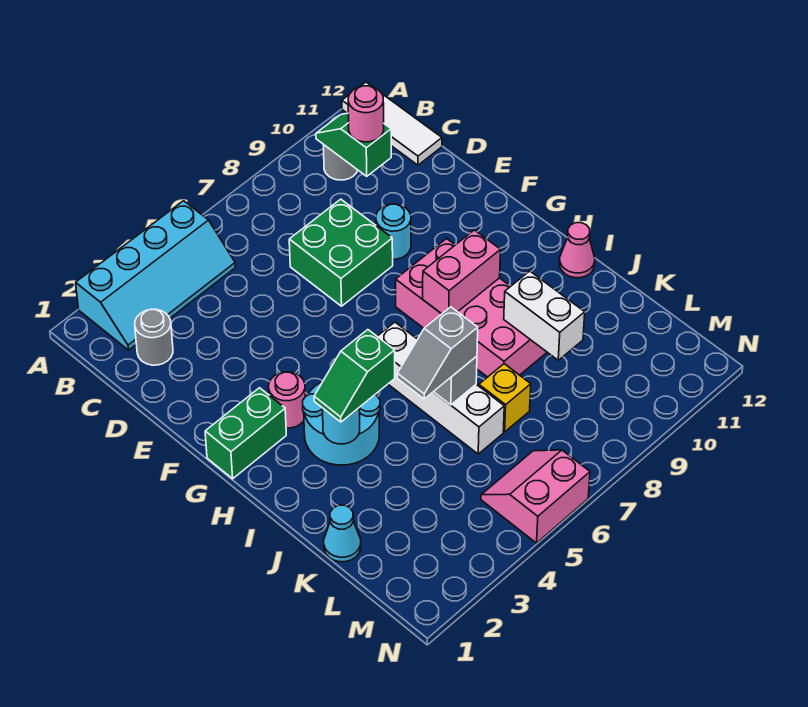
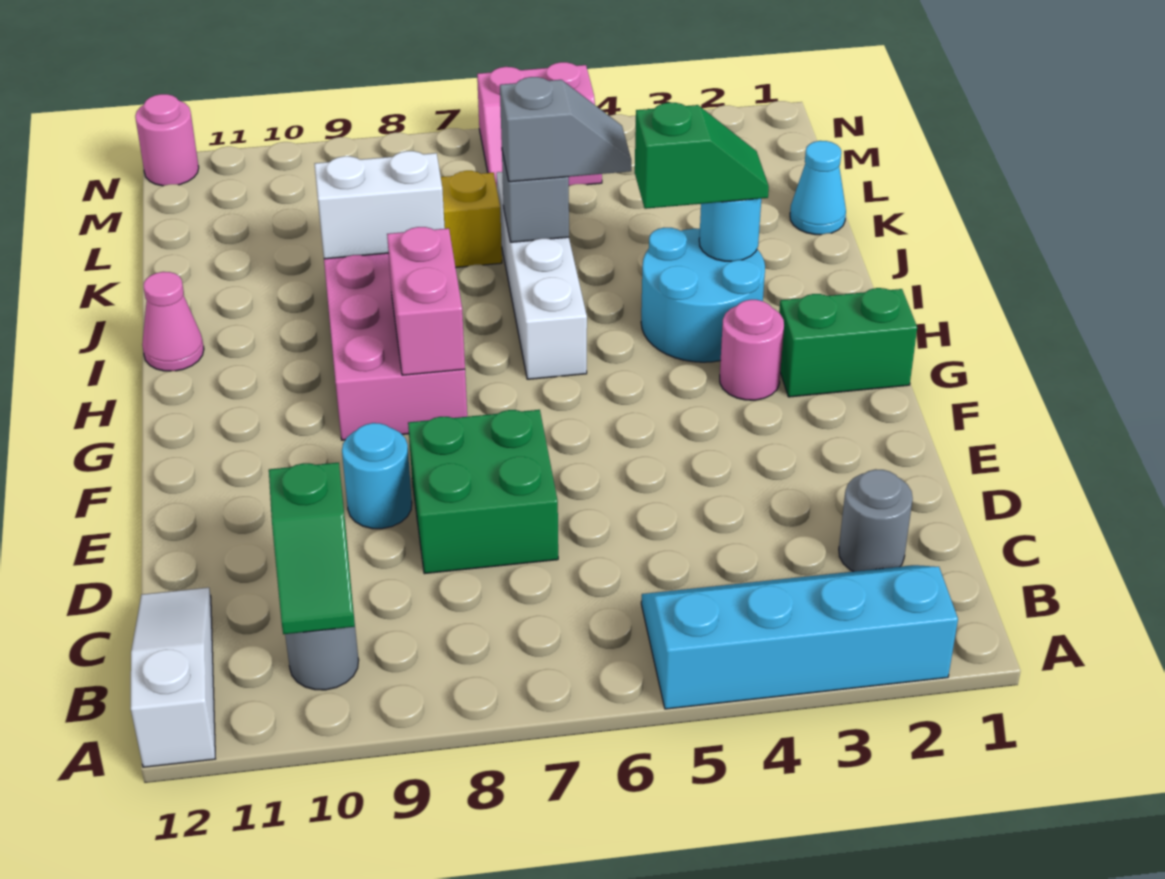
white 1x3 tile [342,82,442,165] -> white 1x3 slope [131,588,215,767]
pink 1x1 round brick [348,86,384,142] -> pink 1x1 round brick moved to [135,94,199,186]
pink 1x2 brick [423,230,501,314] -> pink 1x2 brick turned to [387,227,465,375]
white 1x2 brick [504,271,585,360] -> white 1x2 brick turned to [315,151,445,259]

